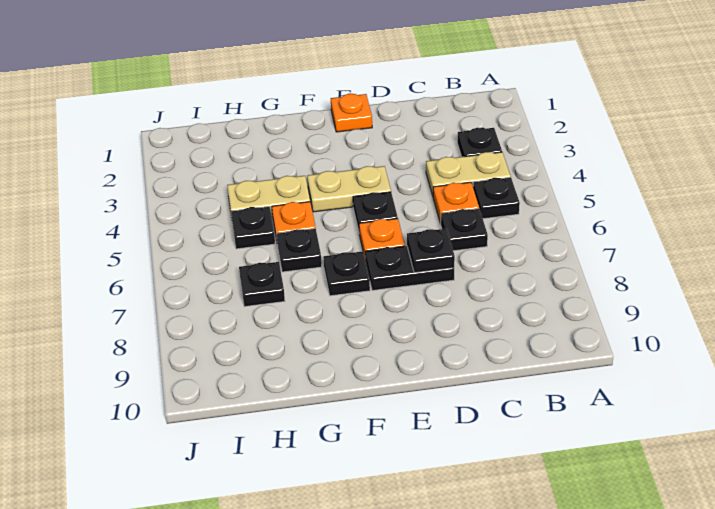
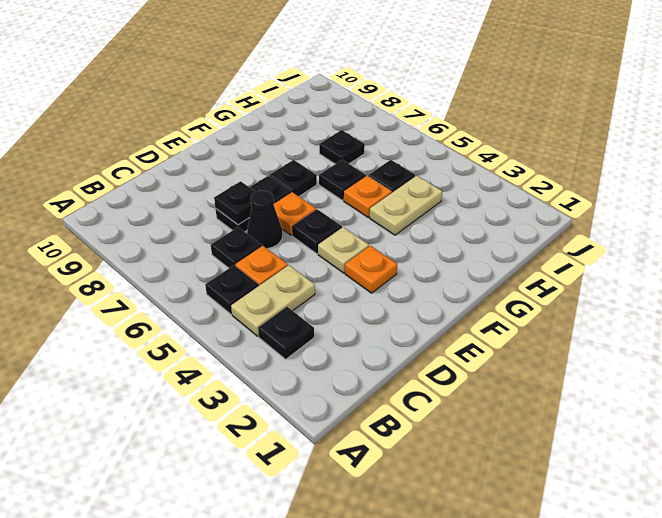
none -> black 1x1 cone [247,191,282,249]
orange 1x1 plate [331,94,372,132] -> orange 1x1 plate moved to [345,246,397,293]
tan 1x2 plate [307,166,391,212] -> tan 1x1 plate [318,227,369,273]

